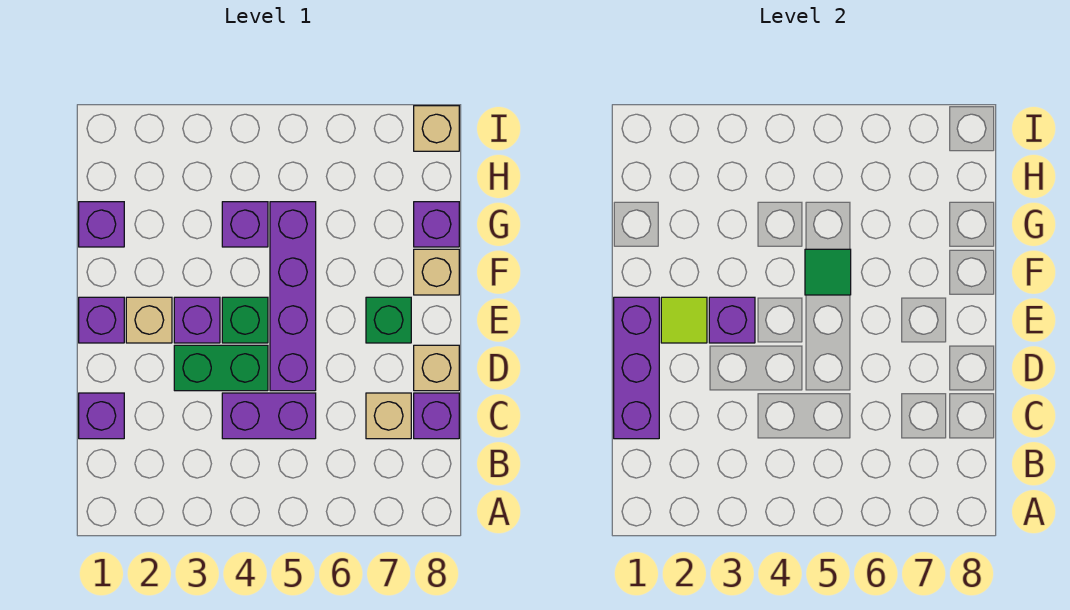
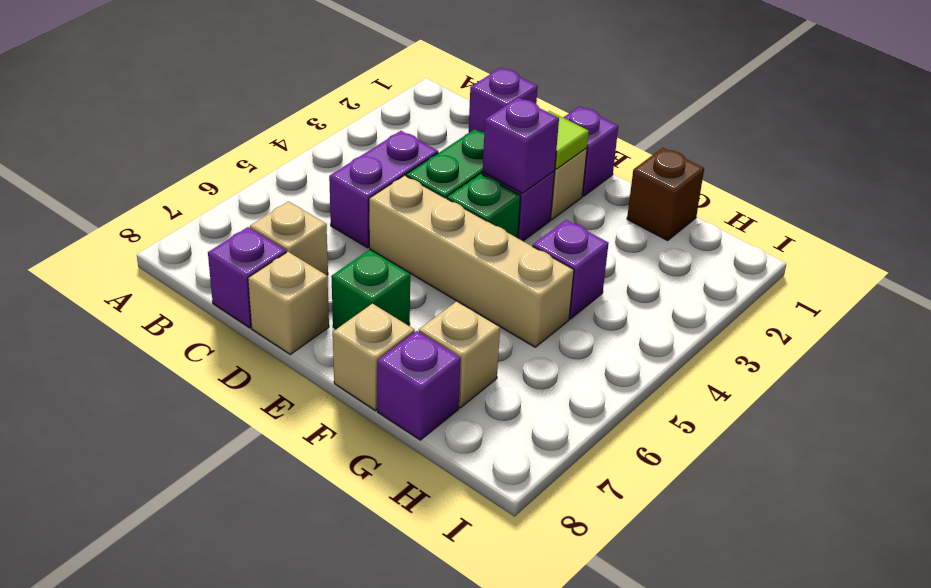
purple 1x3 brick [614,297,659,439] -> none
purple 1x4 brick [270,202,316,391] -> tan 1x4 brick [369,175,574,347]
green 1x1 tile [805,249,851,295] -> none
purple 1x1 brick [79,202,124,247] -> brown 1x1 brick [627,148,704,240]
tan 1x1 brick [414,106,459,151] -> tan 1x1 brick moved to [419,301,500,408]

